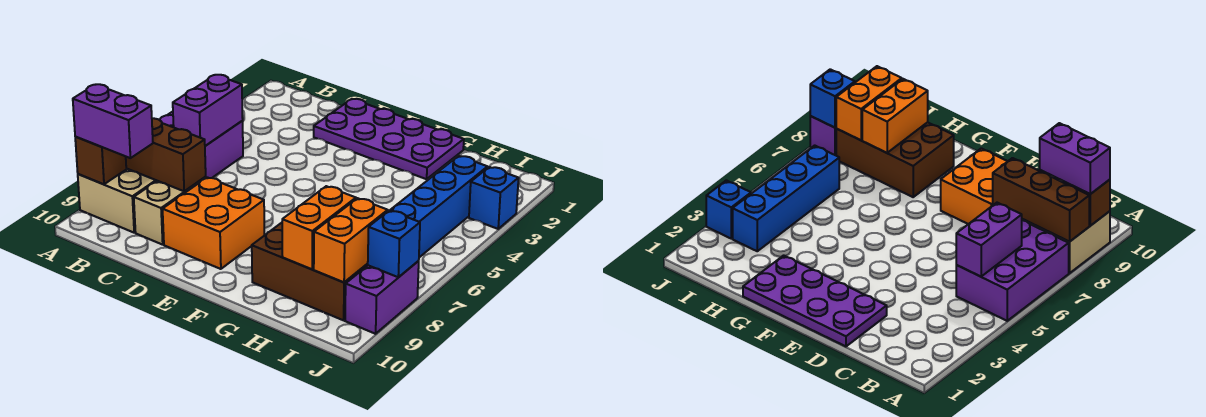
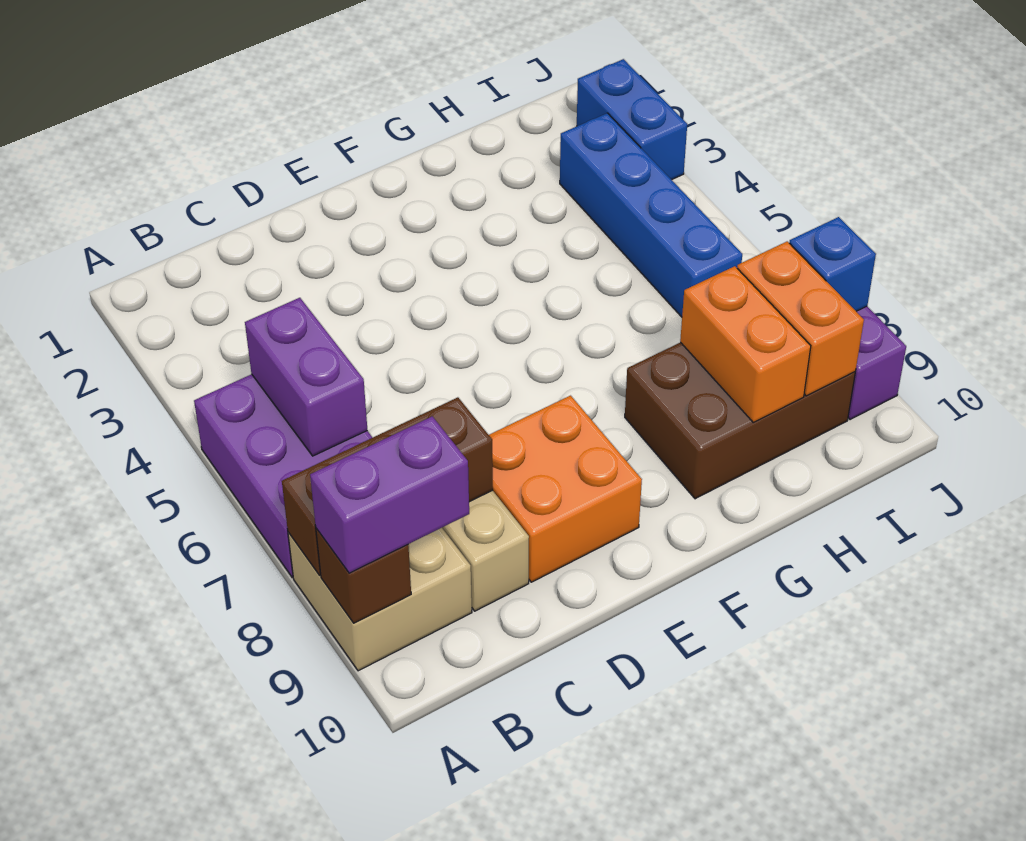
purple 2x4 plate [314,99,464,179] -> none
blue 1x1 brick [469,167,519,229] -> blue 1x2 brick [577,59,687,180]

